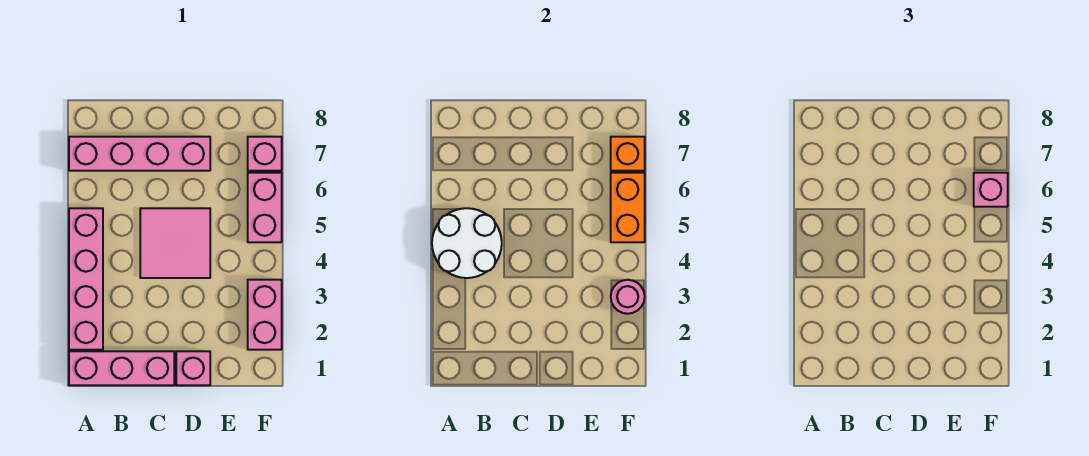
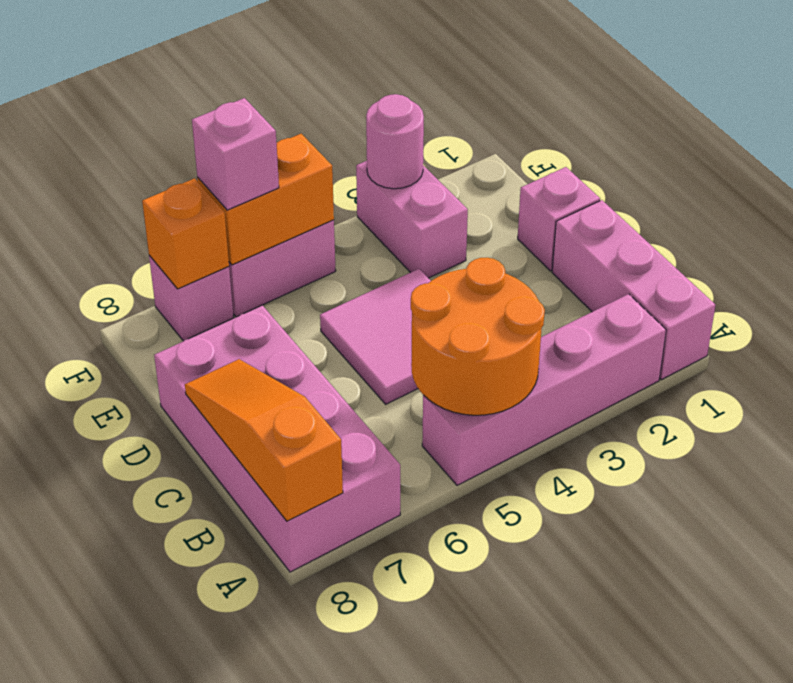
white 2x2 round brick [432,208,502,278] -> orange 2x2 round brick [411,258,545,415]
pink 1x4 brick [69,137,210,171] -> pink 2x4 brick [154,305,400,572]
none -> orange 1x3 slope [185,359,343,521]
pink 1x2 brick [248,280,282,350] -> pink 1x2 brick turned to [356,161,468,278]

